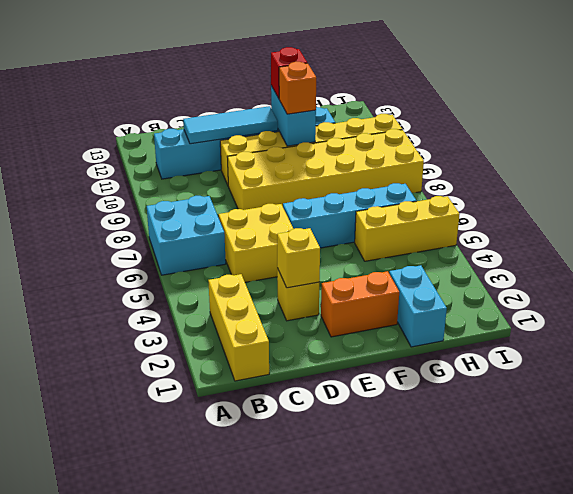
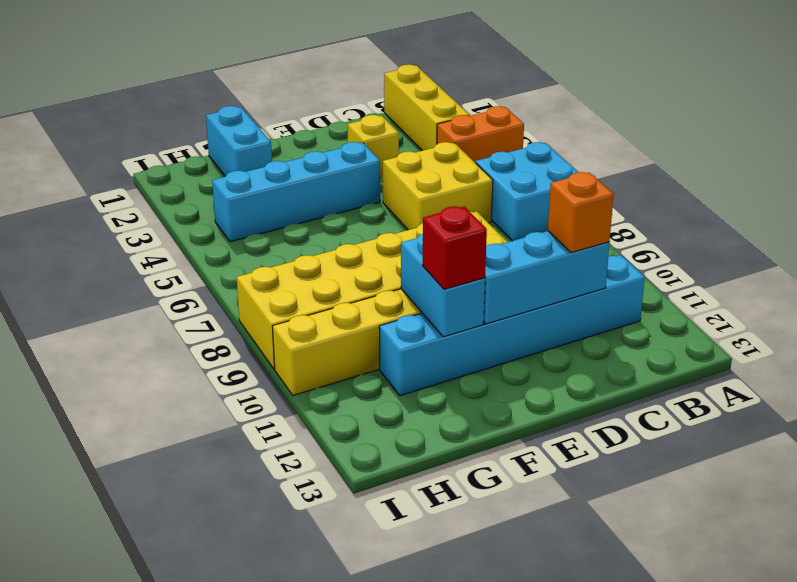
cyan 1x3 tile [183,106,278,144] -> cyan 1x3 brick [484,231,610,324]
yellow 1x1 brick [277,228,320,288] -> none
orange 1x2 brick [321,271,399,337] -> orange 1x2 brick moved to [437,106,524,162]
cyan 1x4 brick [283,183,416,248] -> cyan 1x4 brick moved to [212,142,380,242]
orange 1x1 brick [279,62,316,114] -> orange 1x1 brick moved to [548,172,614,253]
yellow 1x3 brick [355,196,460,261] -> none

